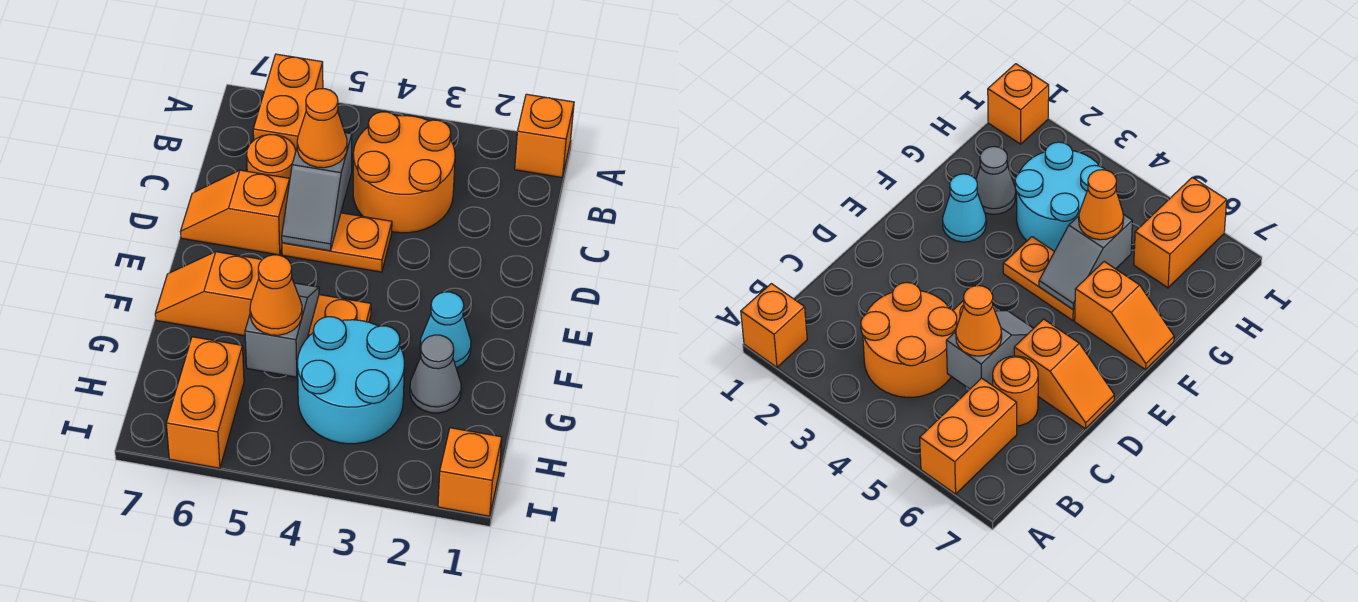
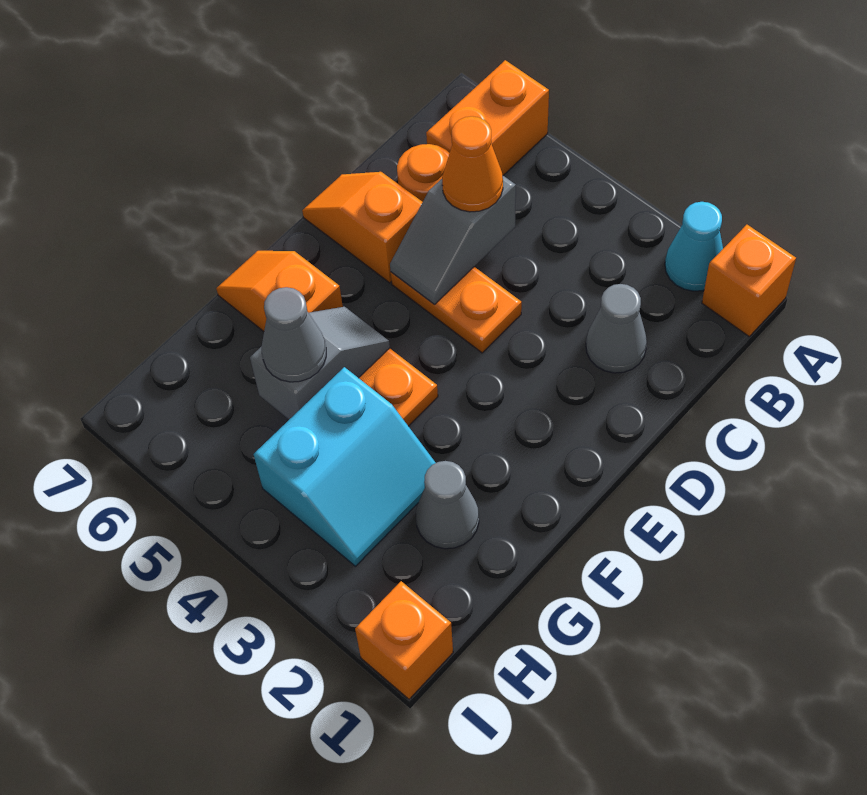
orange 2x2 round brick [353,112,455,233] -> none
none -> grey 1x1 cone [586,284,647,373]
cyan 1x1 cone [420,292,471,368] -> cyan 1x1 cone moved to [665,202,723,291]
cyan 2x2 round brick [297,317,404,444] -> cyan 2x2 slope [254,367,436,566]
orange 1x1 cone [250,255,302,335] -> grey 1x1 cone [262,287,326,382]
orange 1x2 brick [166,337,244,468] -> none

